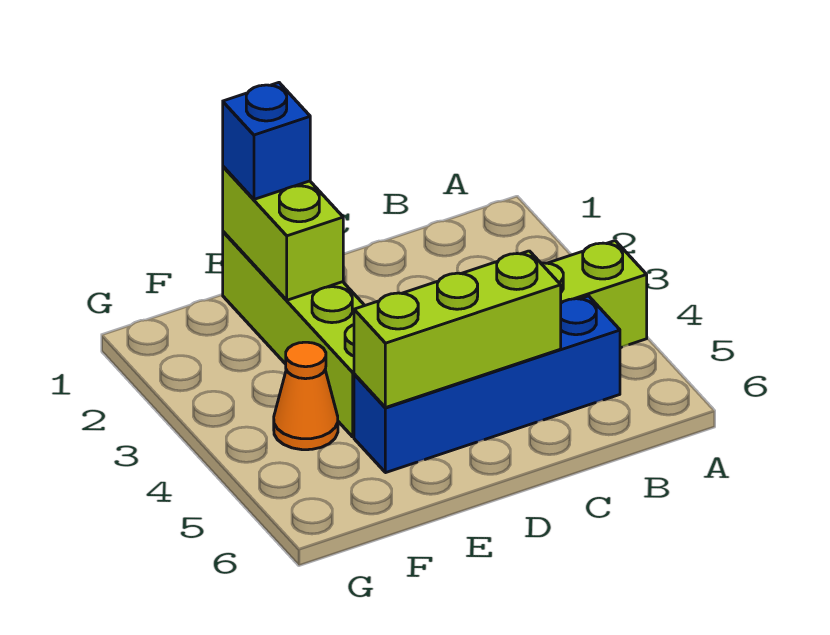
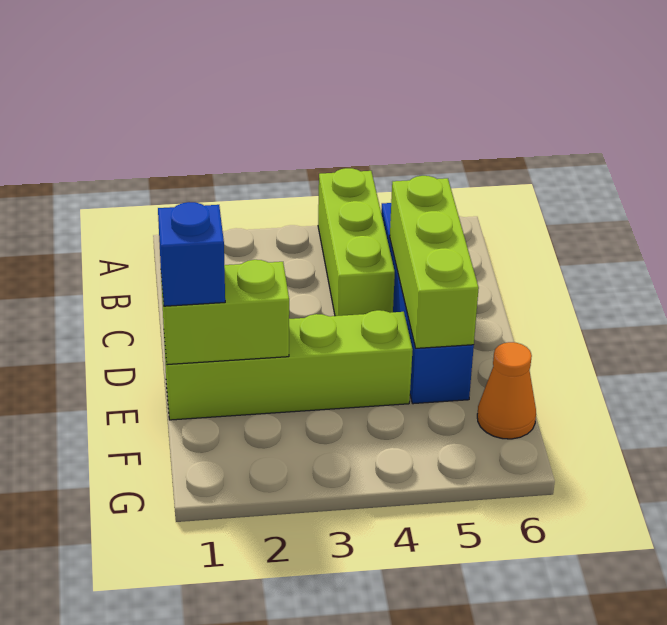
orange 1x1 cone [274,342,338,450] -> orange 1x1 cone moved to [477,342,536,439]

